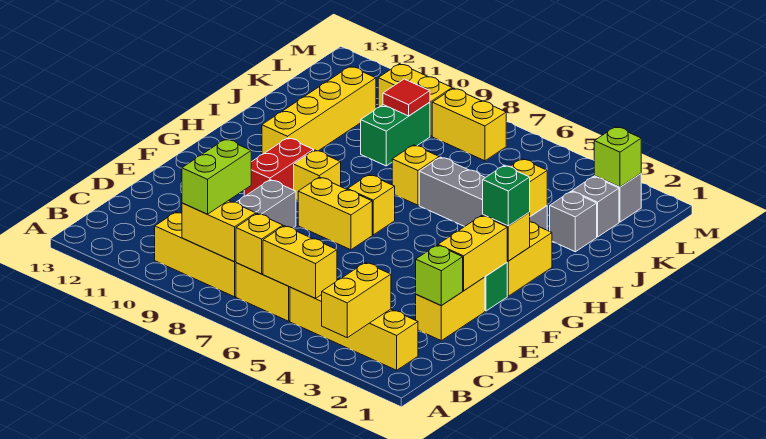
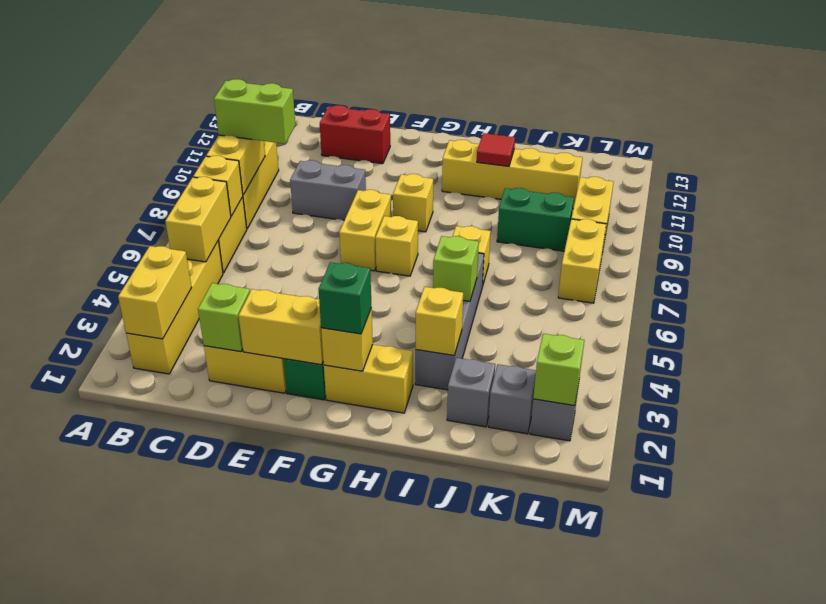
yellow 1x2 brick [322,263,391,338] -> yellow 1x2 brick turned to [118,246,192,339]
red 1x2 brick [244,138,314,196] -> red 1x2 brick moved to [320,105,390,164]
none -> lime 1x1 brick [433,236,479,301]
red 1x1 tile [383,79,430,116] -> red 1x1 tile moved to [477,133,515,166]

